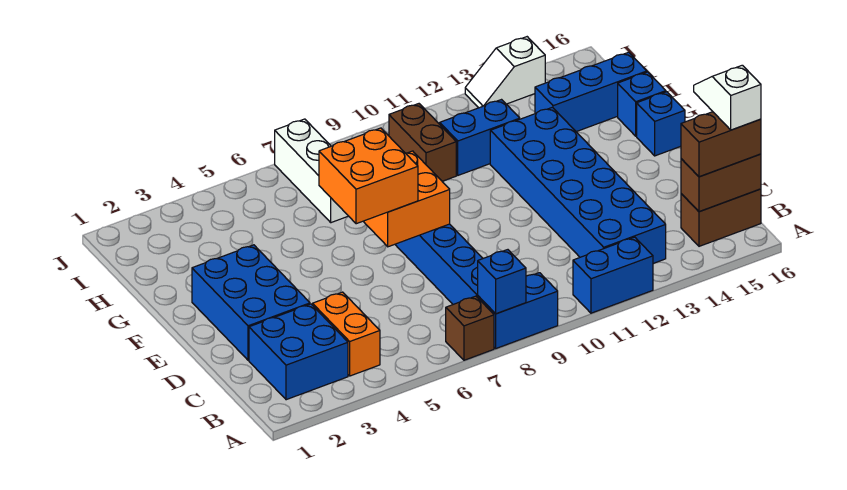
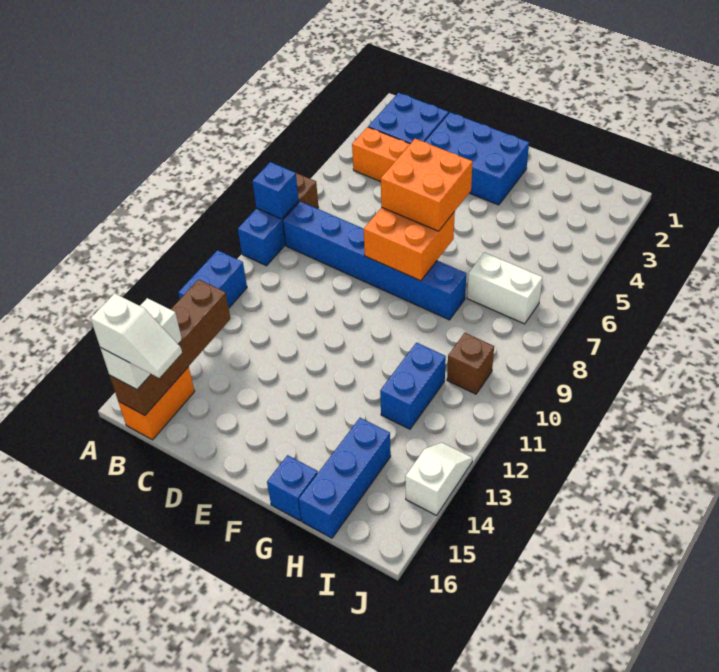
blue 2x6 brick [490,107,666,263] -> none
brown 1x2 brick [681,189,761,246] -> orange 1x2 brick [118,367,195,440]
brown 1x2 brick [681,154,761,212] -> brown 1x4 brick [110,279,231,415]
brown 1x2 brick [681,112,761,177] -> white 1x2 brick [101,298,182,389]
blue 1x1 brick [637,92,685,156] -> none
white 1x3 brick [275,119,348,223] -> white 1x2 brick [467,252,543,324]
brown 1x2 brick [389,104,456,181] -> brown 1x1 brick [447,333,494,394]

